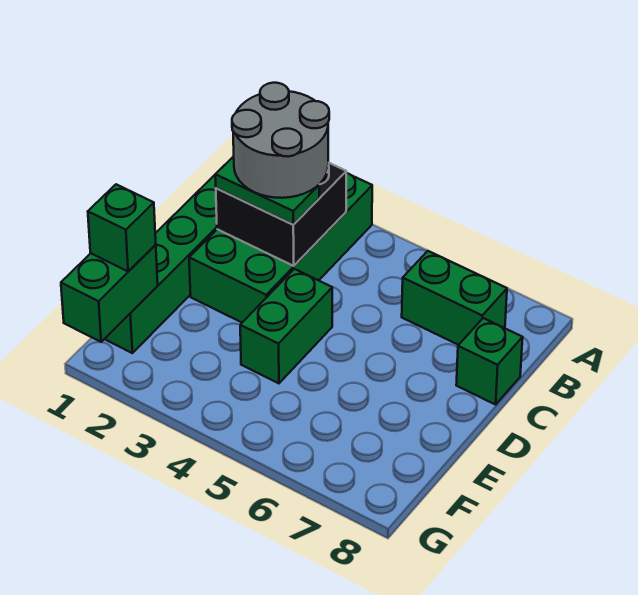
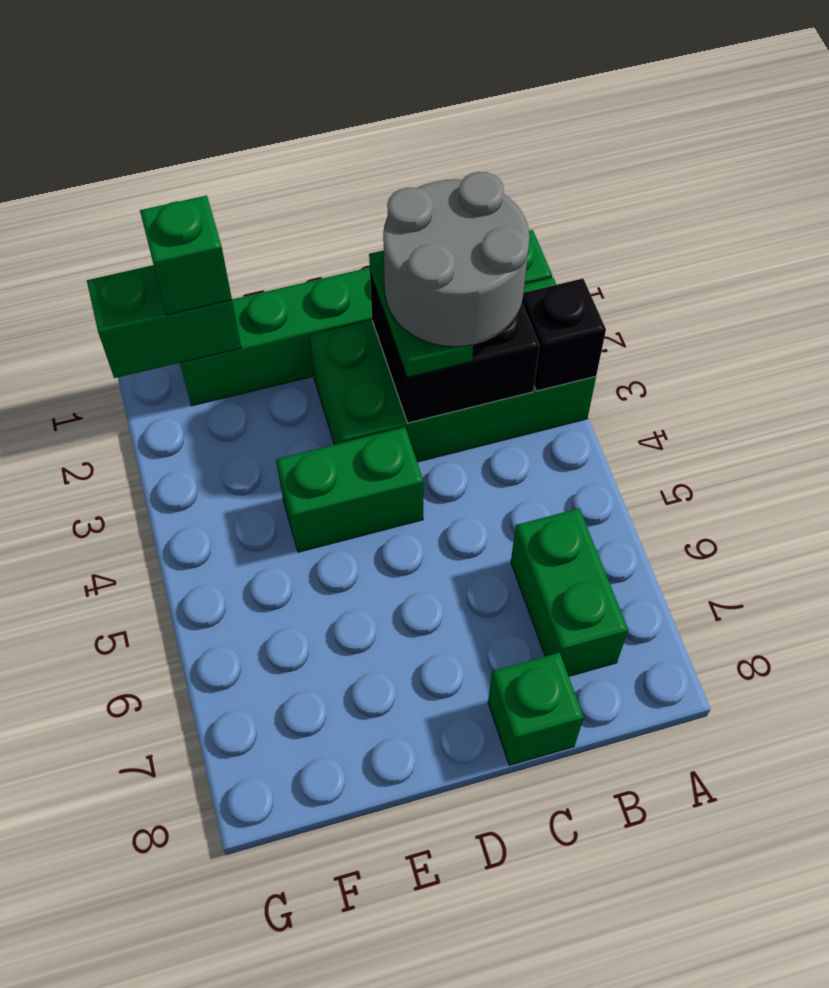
none -> black 1x1 brick [522,279,606,391]

